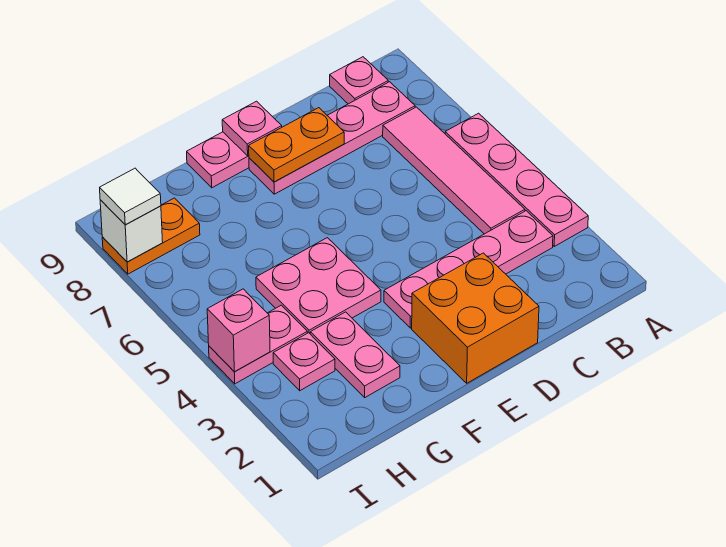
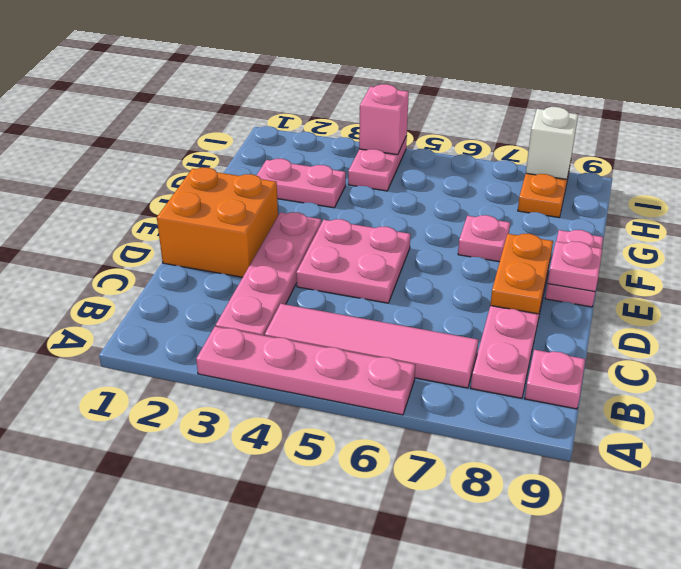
pink 2x2 plate [256,238,381,333] -> pink 2x2 plate moved to [296,219,410,303]
pink 1x1 plate [273,333,335,391] -> pink 1x1 plate moved to [458,215,510,262]
white 1x1 tile [100,168,161,225] -> none

